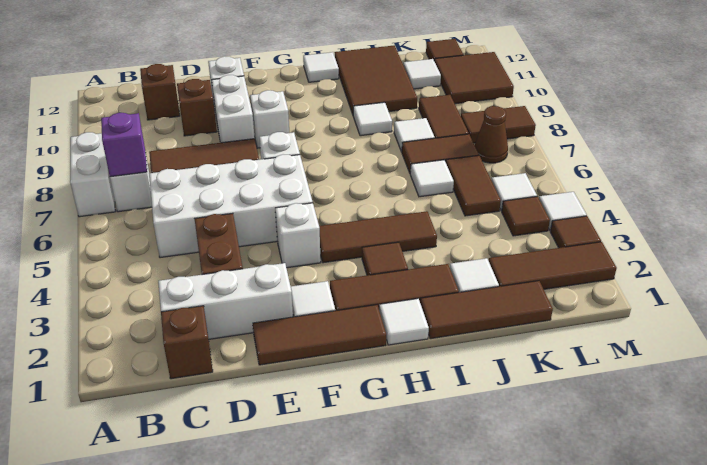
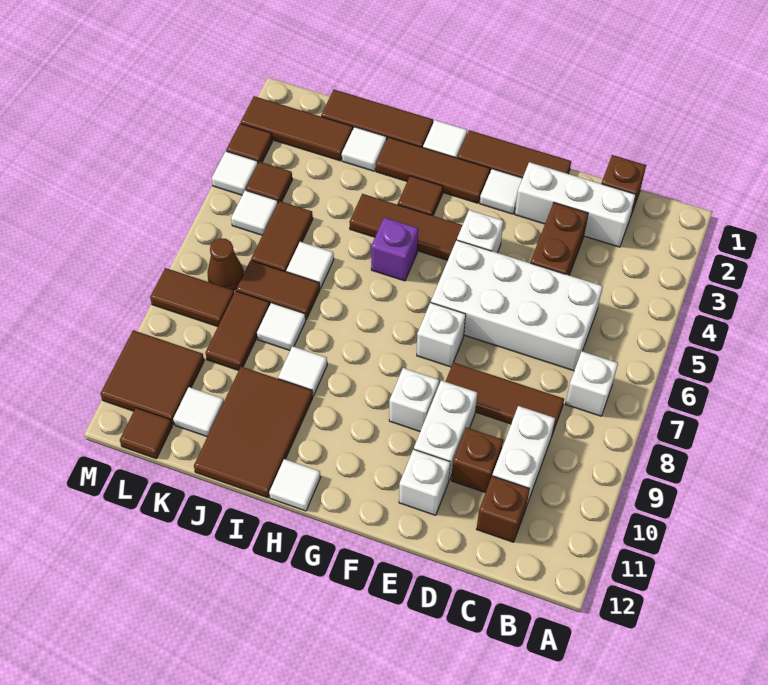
white 1x2 brick [70,132,115,217] -> white 1x2 brick moved to [492,406,555,504]
purple 1x1 brick [101,113,147,177] -> purple 1x1 brick moved to [371,217,418,281]

